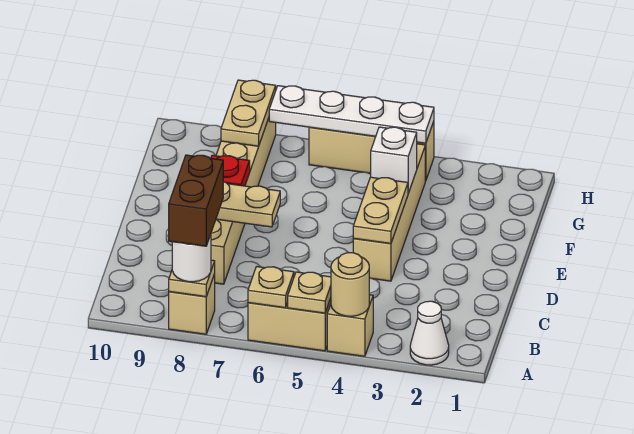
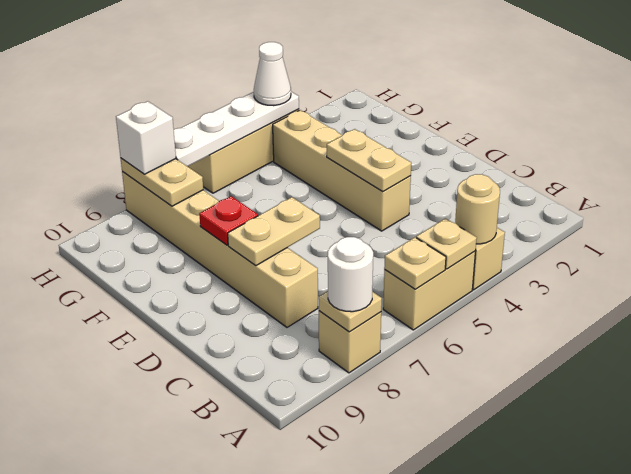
white 1x1 cone [410,301,449,365] -> white 1x1 cone moved to [254,42,291,106]
brown 1x2 brick [169,155,223,246] -> none
white 1x1 brick [371,127,417,193] -> white 1x1 brick moved to [116,101,176,174]

